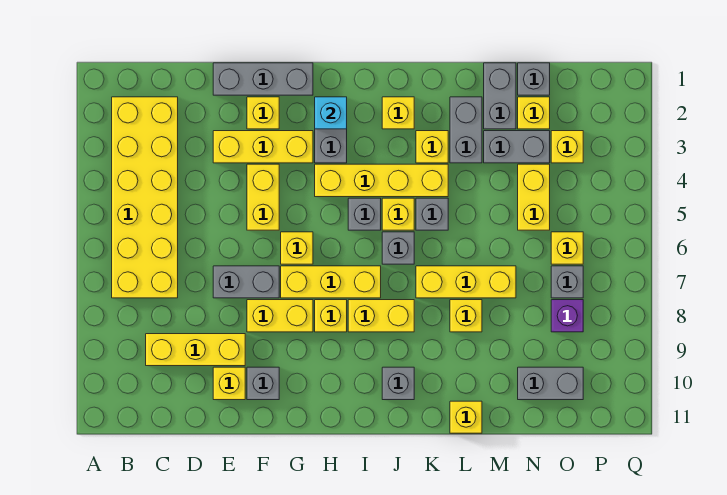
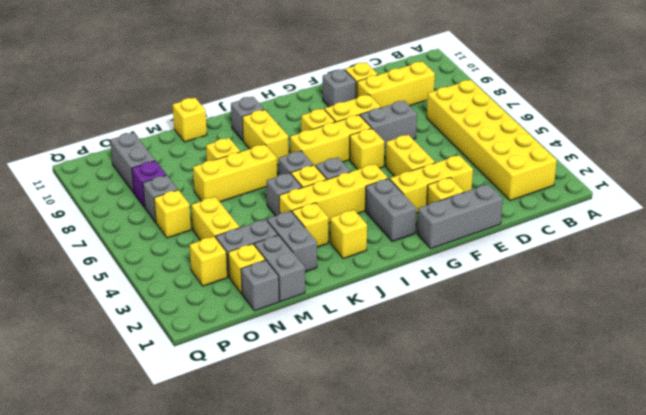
cyan 1x1 brick [315,97,347,129] -> none
yellow 1x2 brick [348,300,414,332] -> yellow 1x2 brick turned to [242,110,289,165]
grey 1x2 brick [518,367,583,400] -> grey 1x2 brick turned to [110,133,155,193]

